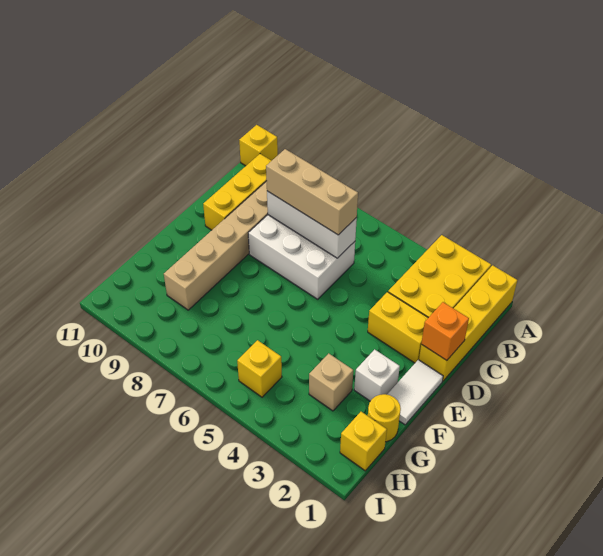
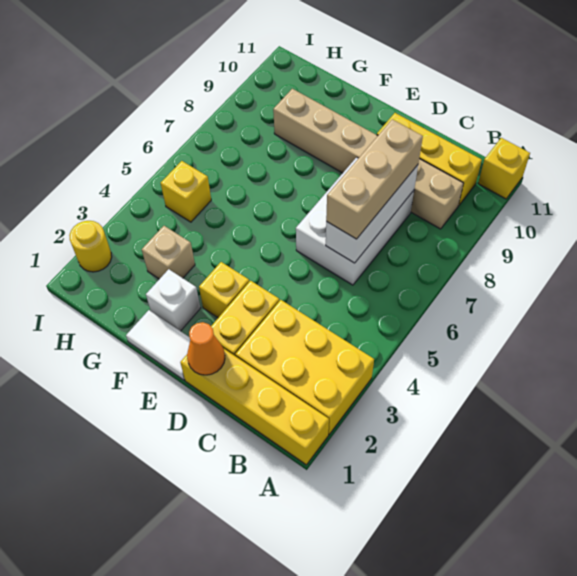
orange 1x1 brick [421,302,469,361] -> orange 1x1 cone [187,322,225,375]
yellow 1x1 round brick [368,394,401,442] -> yellow 1x1 round brick moved to [69,221,112,272]
yellow 1x1 brick [340,412,387,471] -> yellow 1x1 brick moved to [199,262,249,318]

